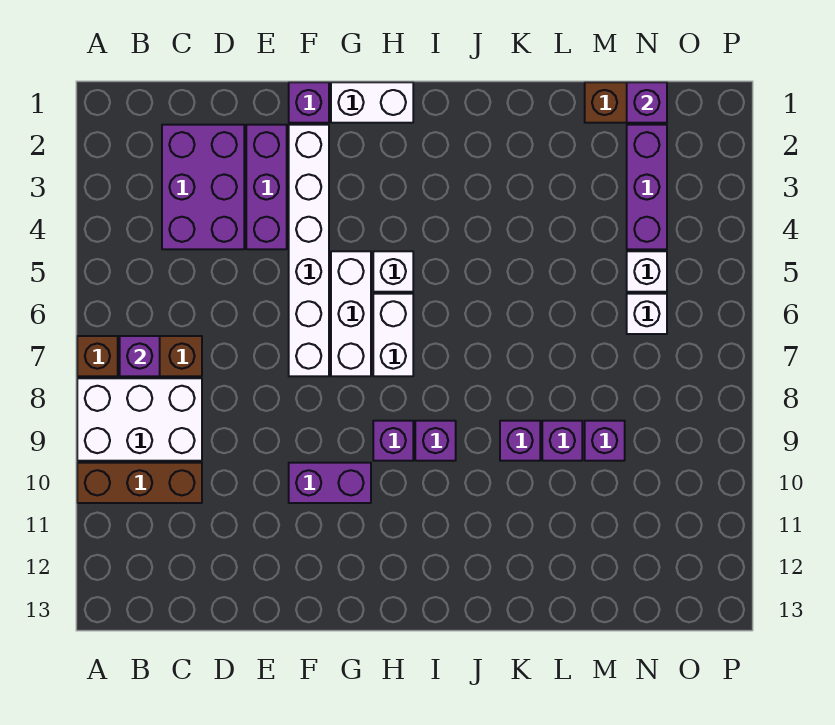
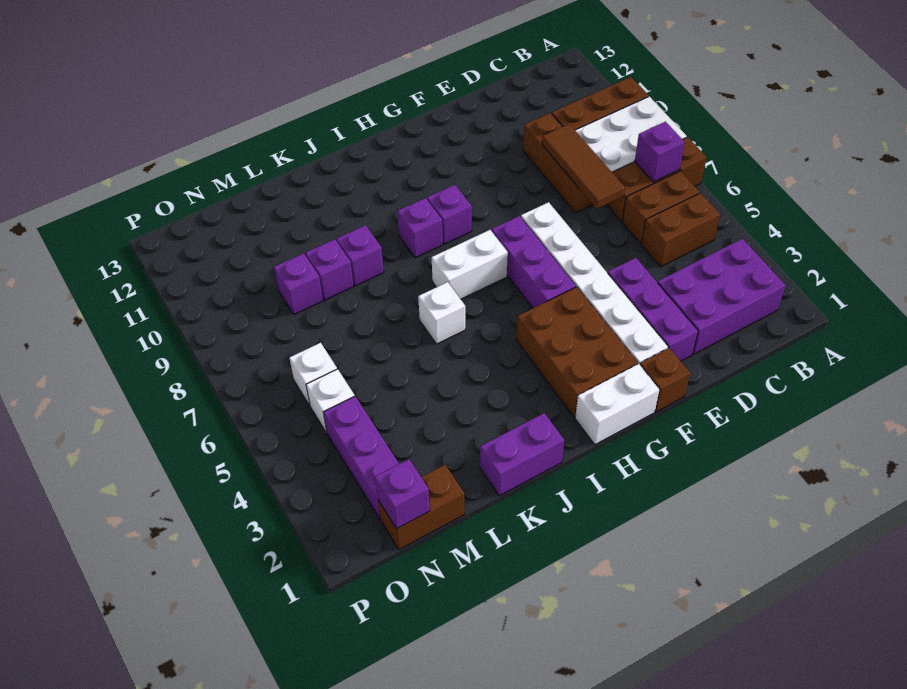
none -> brown 1x2 brick [642,193,720,267]
none -> brown 1x2 brick [622,171,699,244]
purple 2x3 brick [162,125,244,249] -> purple 2x3 brick turned to [658,239,786,354]
none -> brown 1x3 tile [542,124,625,209]
none -> brown 1x3 brick [523,113,593,213]
purple 1x1 brick [289,82,329,123] -> brown 1x1 brick [640,348,690,412]
purple 1x2 brick [289,463,371,503] -> purple 1x2 brick moved to [480,413,564,496]
none -> brown 2x3 brick [516,287,638,417]
white 1x3 brick [331,251,371,376] -> purple 1x3 brick [492,216,576,308]
white 1x1 brick [373,251,413,292] -> white 1x1 brick moved to [418,282,465,344]
white 1x2 brick [373,294,413,376] -> white 1x2 brick turned to [432,230,508,299]

